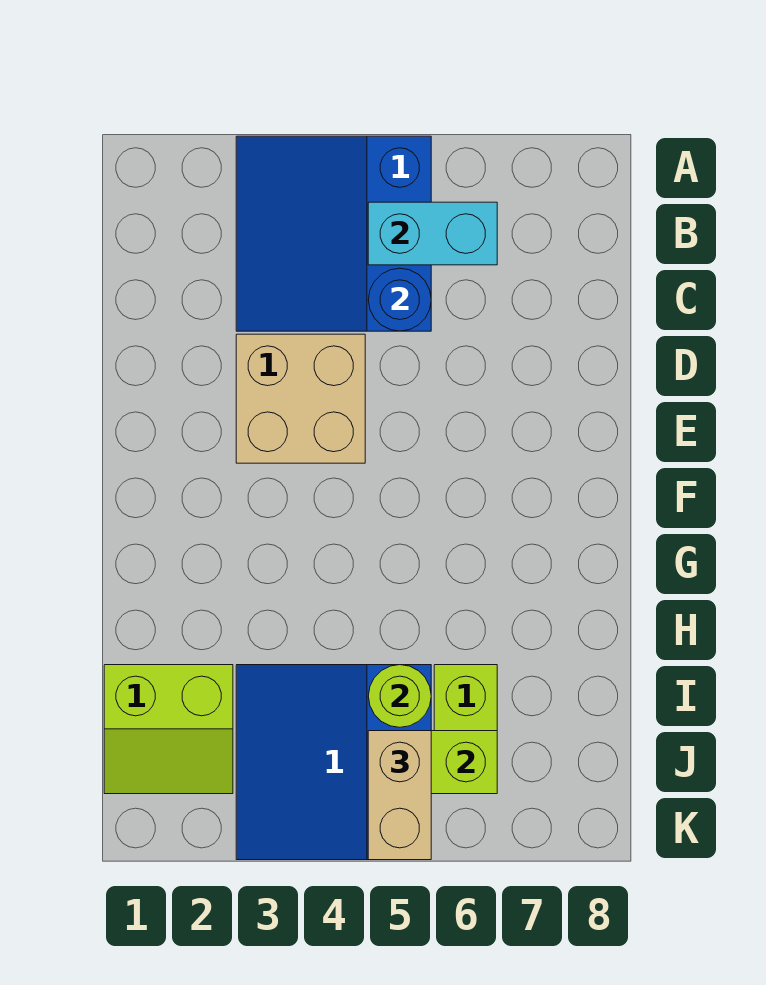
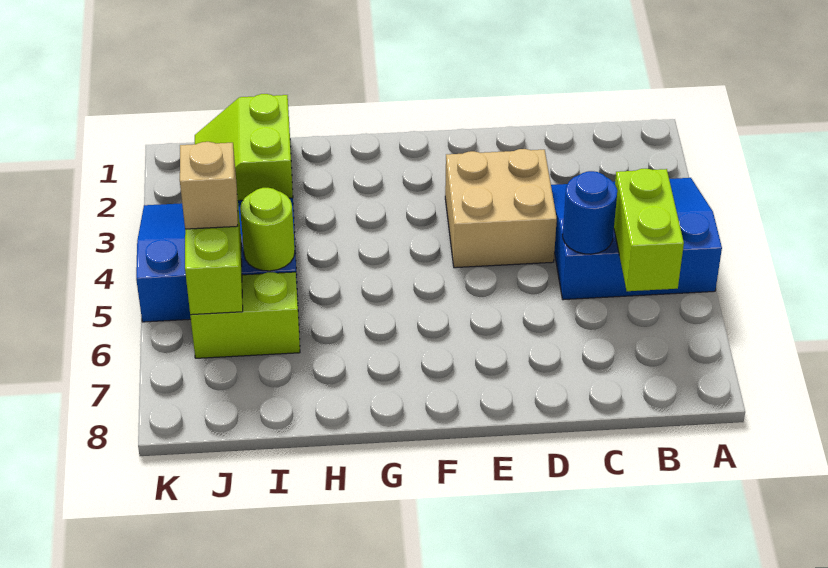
cyan 1x2 brick [368,202,497,265] -> lime 1x2 brick [614,169,684,291]
tan 1x2 brick [368,731,431,860] -> tan 1x1 brick [180,142,238,229]

